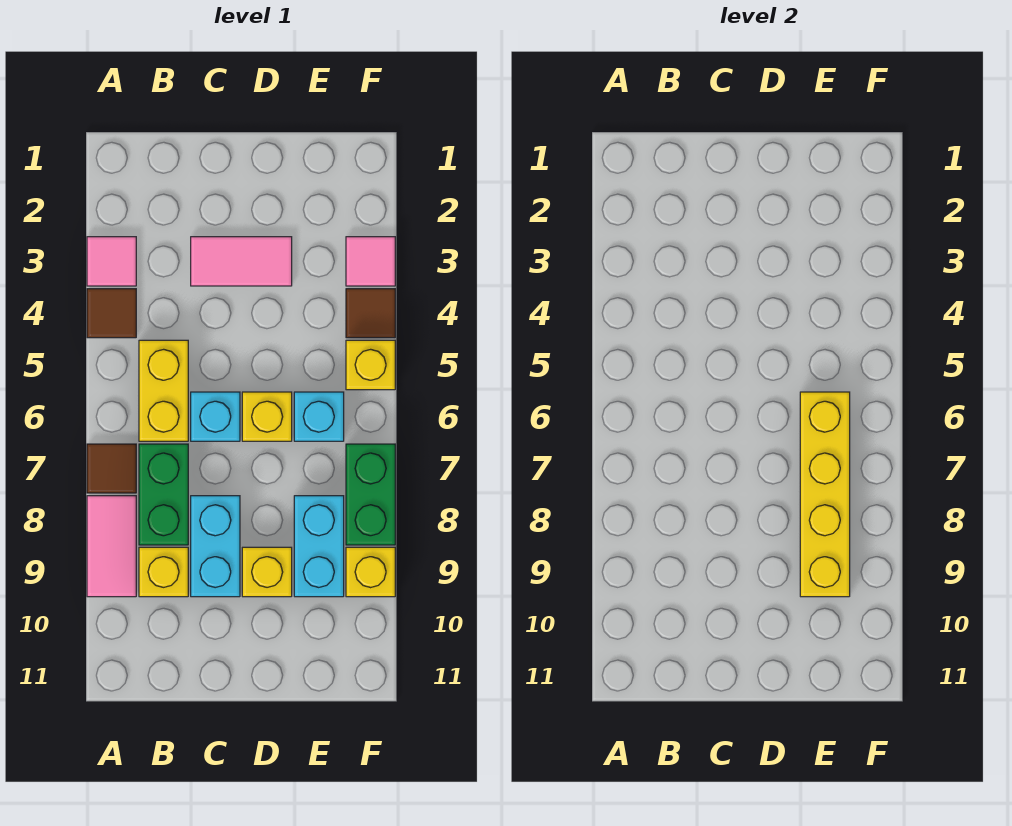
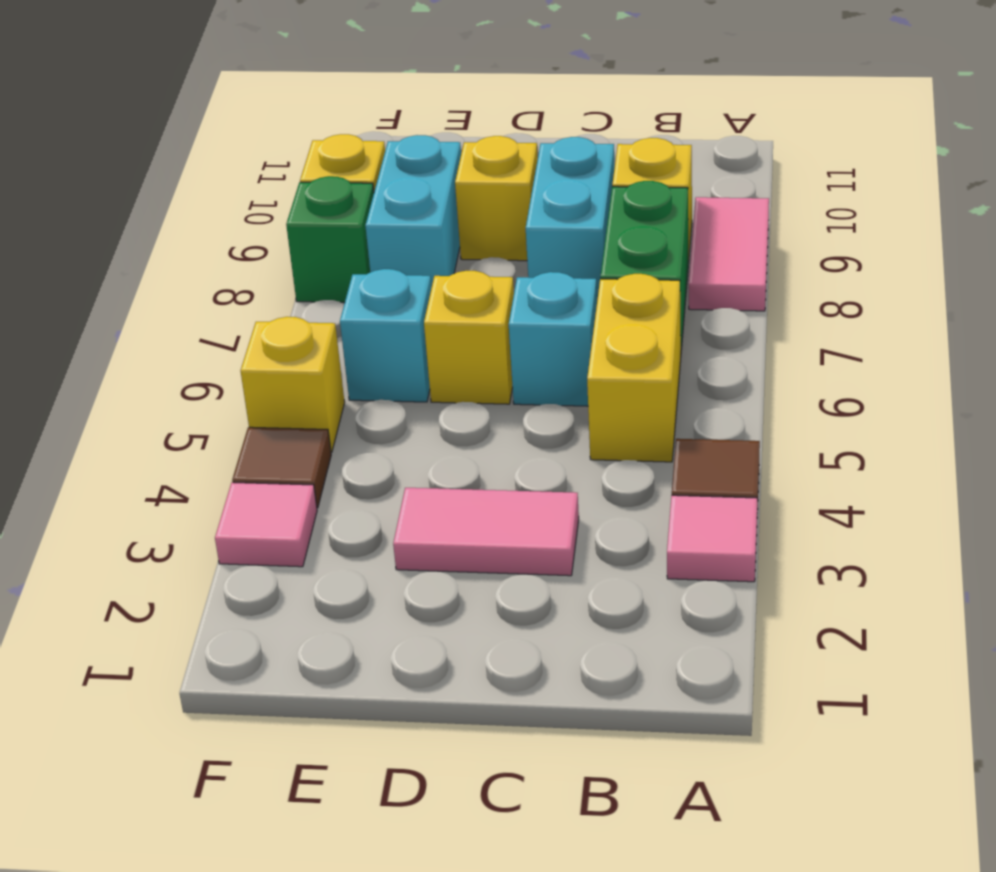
brown 1x1 tile [87,444,136,493] -> none
yellow 1x4 brick [800,392,850,597] -> none
green 1x2 brick [346,444,395,545] -> green 1x1 brick [286,176,374,303]

